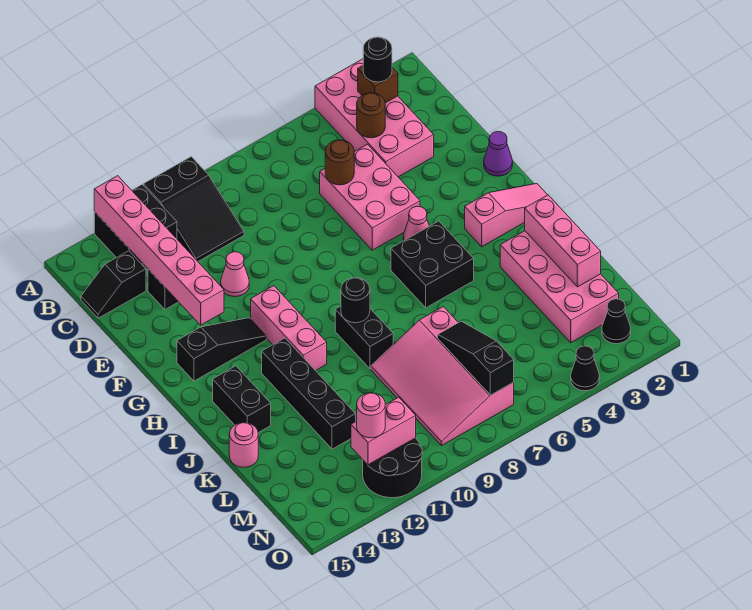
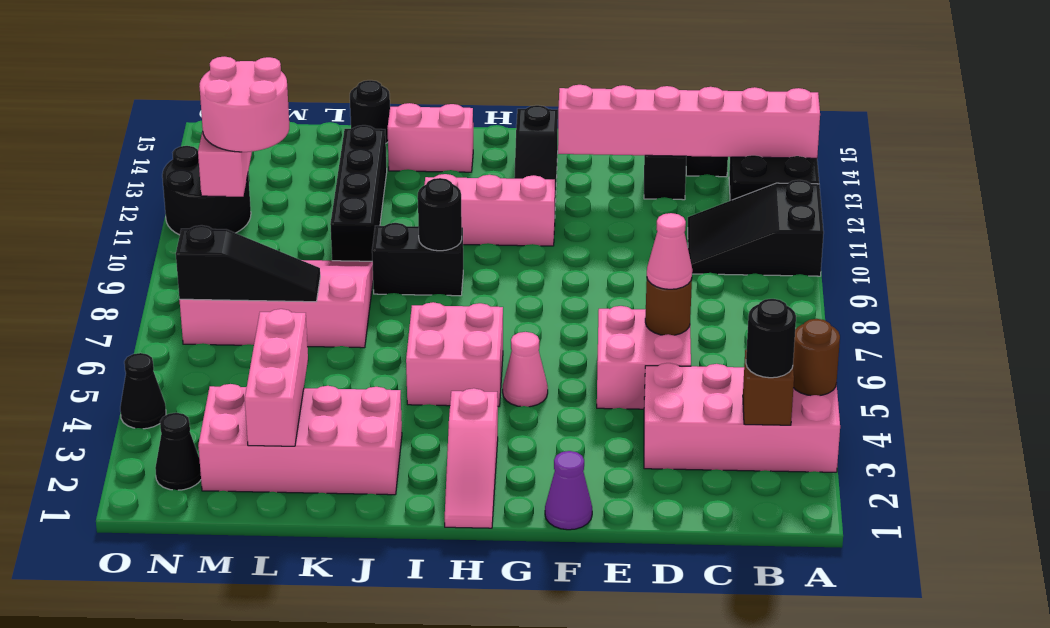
brown 1x1 round brick [357,93,385,138] -> brown 1x1 round brick moved to [793,319,840,396]
pink 2x3 brick [320,144,420,250] -> pink 2x2 brick [597,306,691,409]
pink 1x1 cone [221,252,249,297] -> pink 1x1 cone moved to [647,213,692,289]
black 2x2 brick [391,221,474,308] -> pink 2x2 brick [406,302,503,406]
black 1x4 brick [262,338,356,449] -> black 1x4 brick turned to [330,125,387,261]
black 1x2 brick [213,366,271,433] -> pink 1x2 brick [387,103,473,172]
pink 1x3 brick [525,195,601,287] -> pink 1x3 brick turned to [245,309,308,446]
pink 1x1 round brick [229,423,258,467] -> black 1x1 round brick [350,80,390,143]
pink 1x1 round brick [357,393,385,438] -> pink 2x2 round brick [199,57,289,152]

